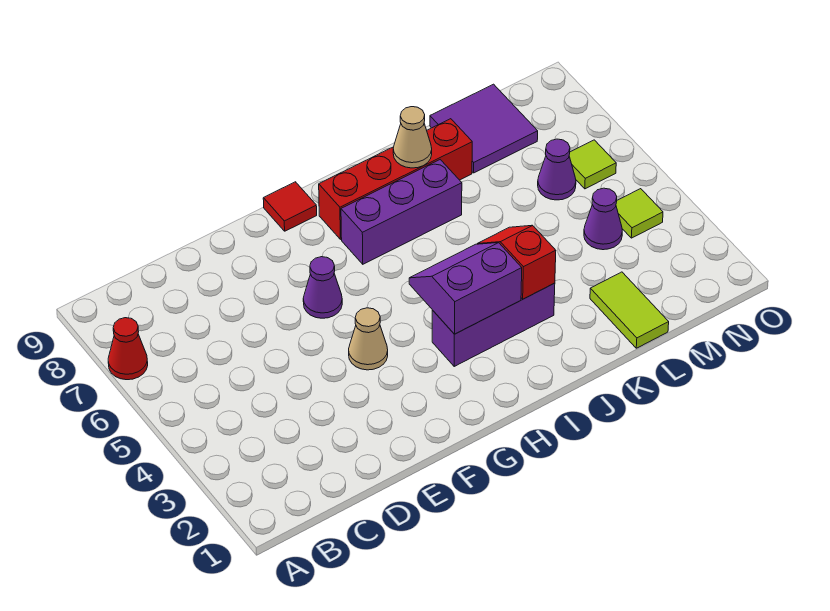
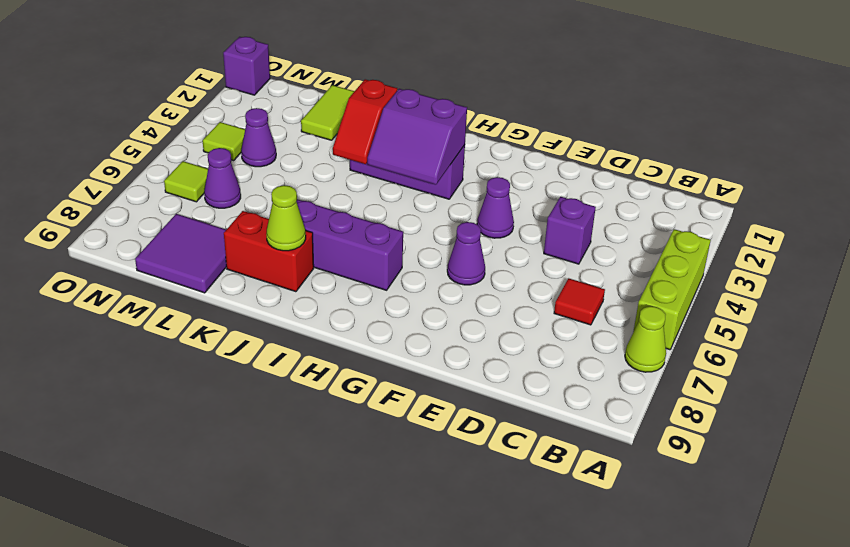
none -> lime 1x3 brick [633,229,711,350]
red 1x1 cone [108,318,148,380] -> lime 1x1 cone [625,306,666,372]
none -> purple 1x1 brick [544,197,596,264]
tan 1x1 cone [349,308,388,370] -> purple 1x1 cone [477,177,514,238]
red 1x1 tile [263,182,317,231] -> red 1x1 tile moved to [554,278,605,325]
red 1x4 brick [319,119,472,239] -> red 1x2 brick [224,211,314,292]
tan 1x1 cone [393,107,432,168] -> lime 1x1 cone [266,185,306,251]
none -> purple 1x1 brick [223,37,270,95]

